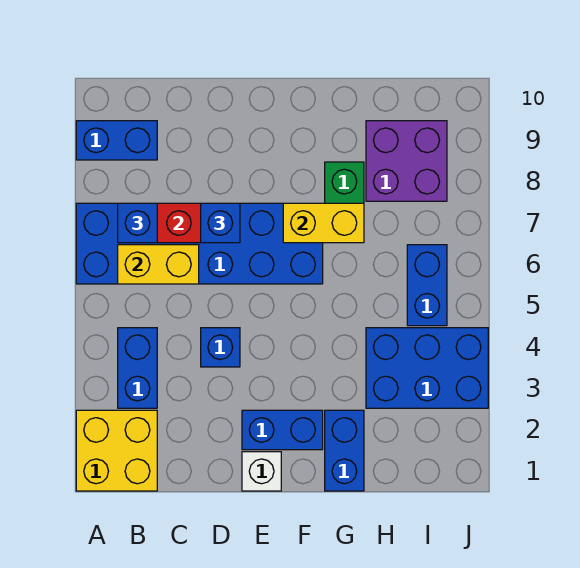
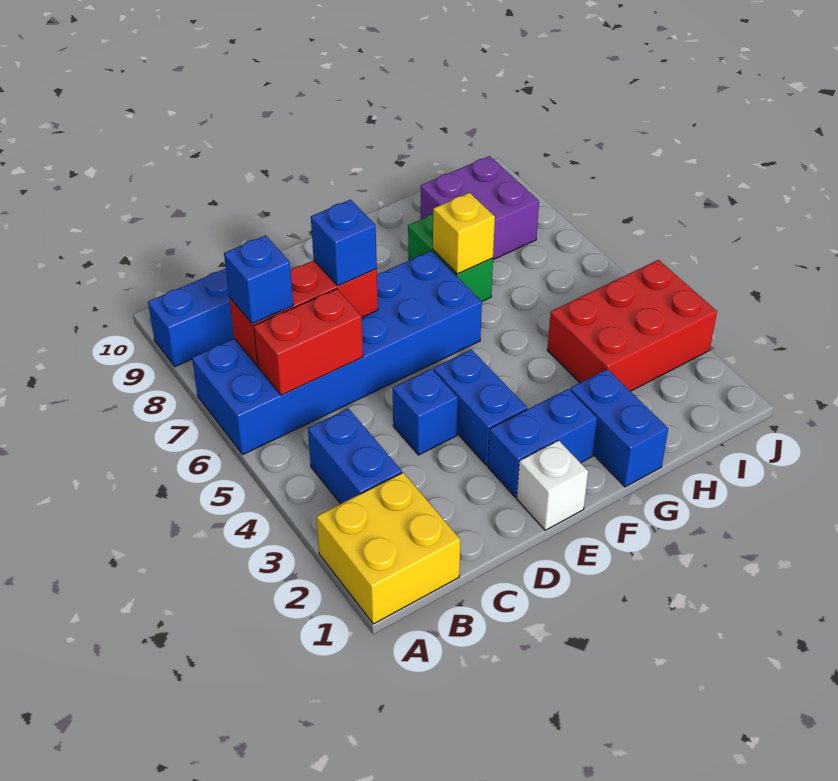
yellow 1x2 brick [118,245,199,284] -> red 1x2 brick [253,289,363,395]
yellow 1x2 brick [283,203,364,243] -> yellow 1x1 brick [433,193,495,274]
blue 2x3 brick [366,328,488,408] -> red 2x3 brick [547,260,717,391]
blue 1x2 brick [407,245,447,326] -> blue 1x2 brick moved to [433,350,527,465]

